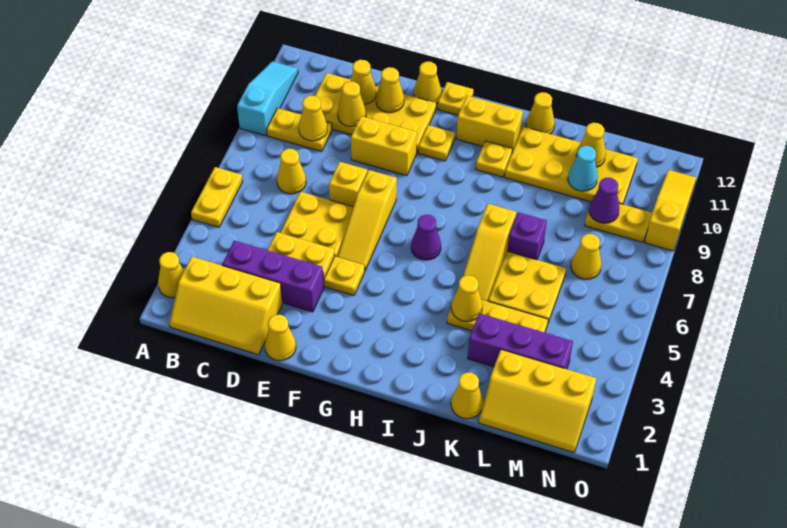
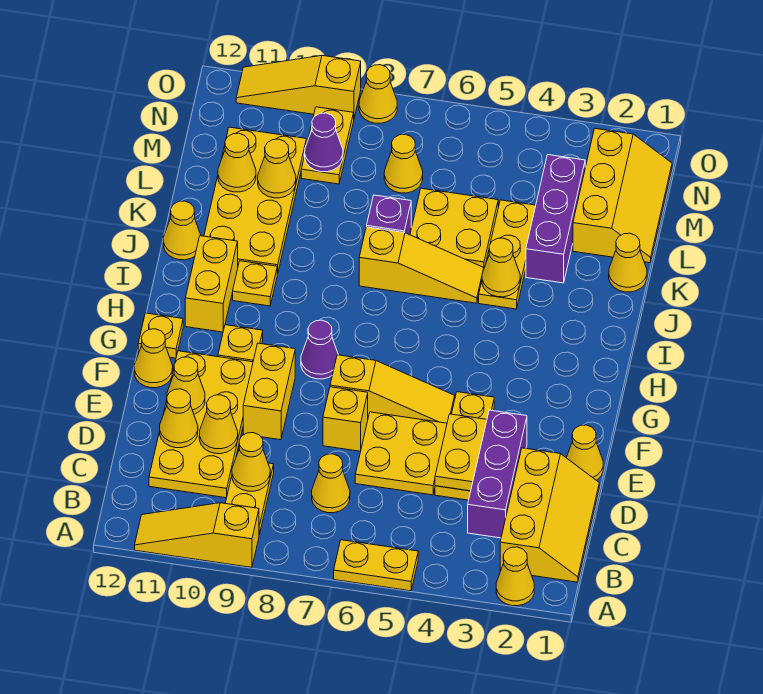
cyan 1x3 slope [237,61,298,136] -> yellow 1x3 slope [135,503,259,568]
purple 1x1 cone [411,215,441,260] -> purple 1x1 cone moved to [301,320,338,379]
cyan 1x1 cone [568,146,598,191] -> yellow 1x1 cone [258,139,296,198]
none -> yellow 1x1 cone [359,65,397,123]

